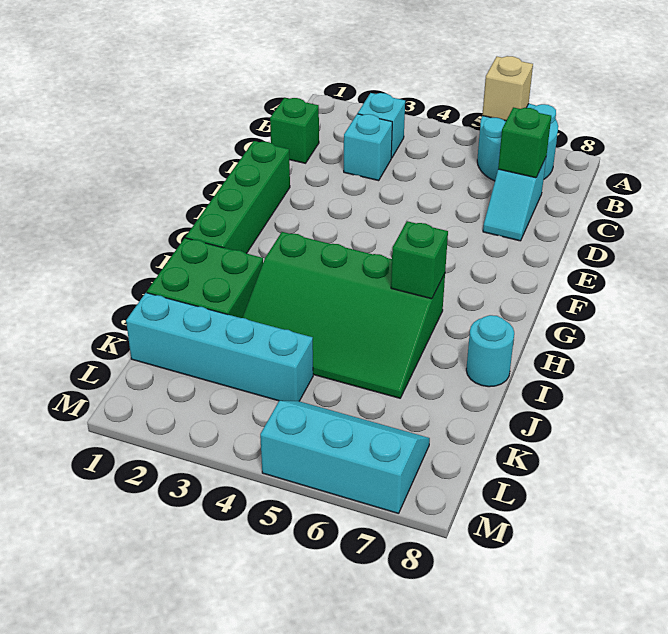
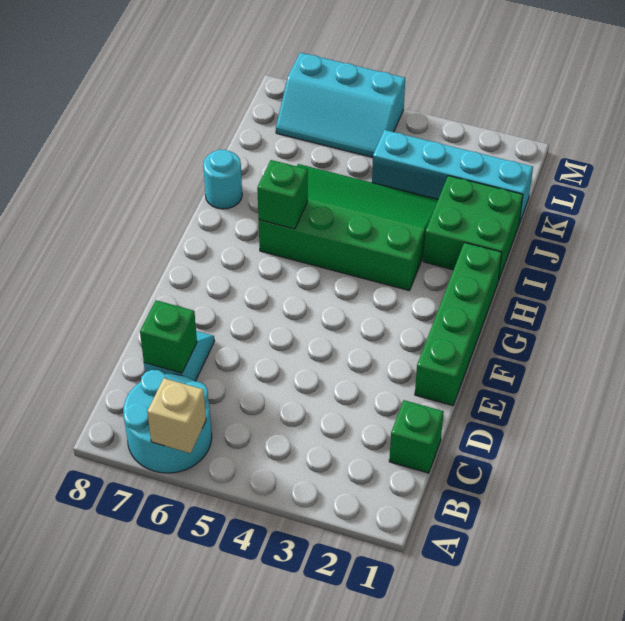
cyan 1x1 brick [358,93,405,158] -> none
cyan 1x1 brick [344,114,392,181] -> none

